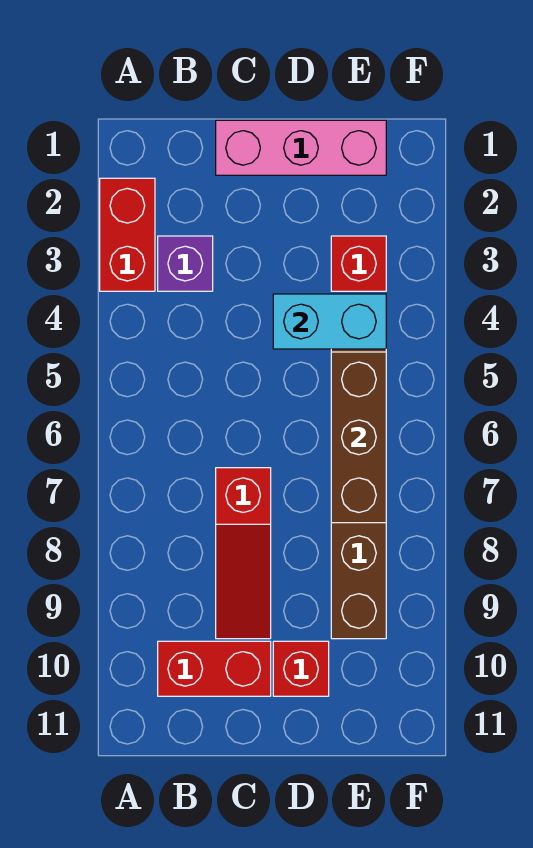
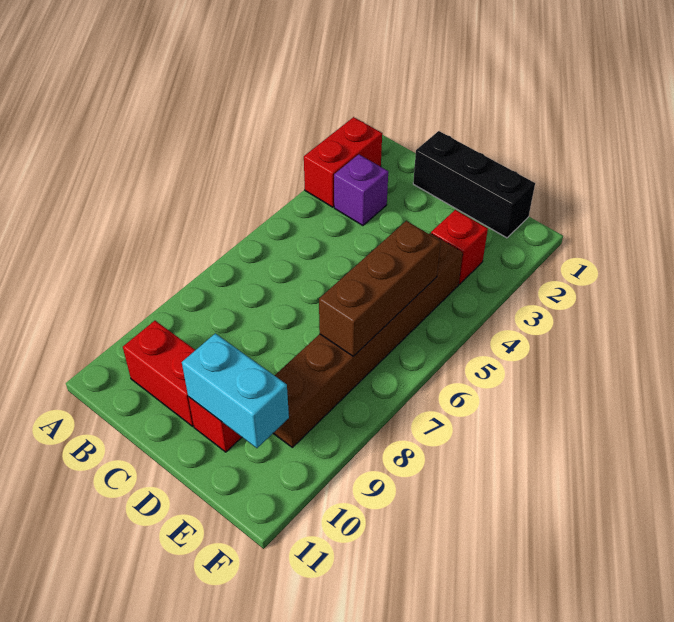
pink 1x3 brick [216,120,386,175] -> black 1x3 brick [413,131,535,238]
red 1x3 slope [216,468,271,639] -> none
cyan 1x2 brick [273,294,386,349] -> cyan 1x2 brick moved to [182,333,289,448]

